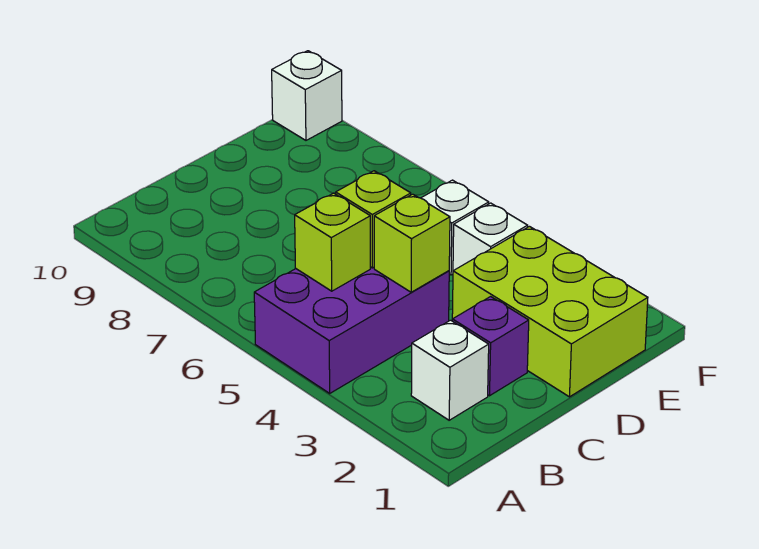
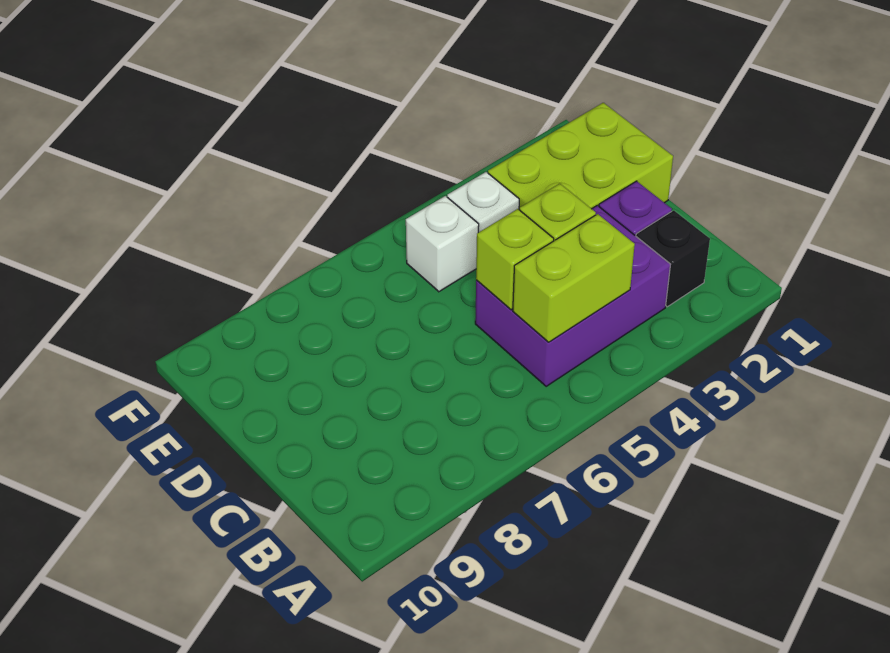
purple 2x3 brick [254,267,449,393] -> purple 2x3 brick turned to [475,205,671,386]
white 1x1 brick [411,320,489,420] -> black 1x1 brick [636,210,710,307]
lime 1x1 brick [295,193,370,291] -> lime 1x2 brick [513,214,635,342]
white 1x1 brick [272,51,342,140] -> none

